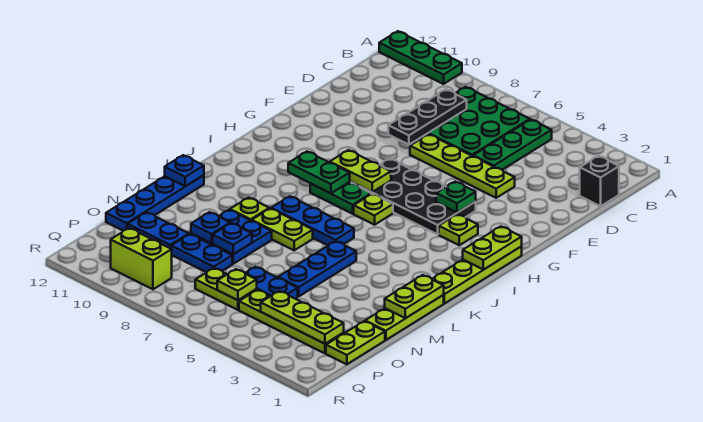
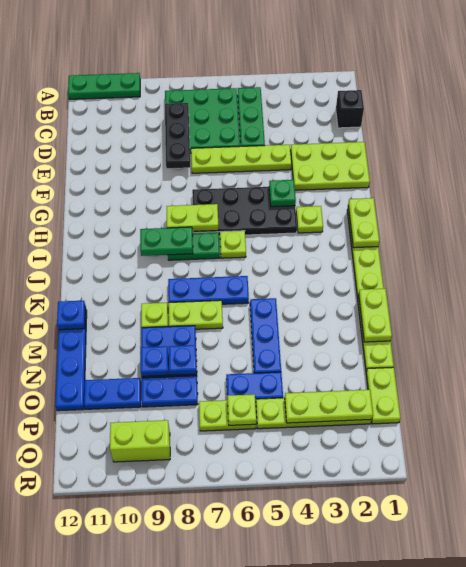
none -> lime 2x3 plate [291,142,370,190]

